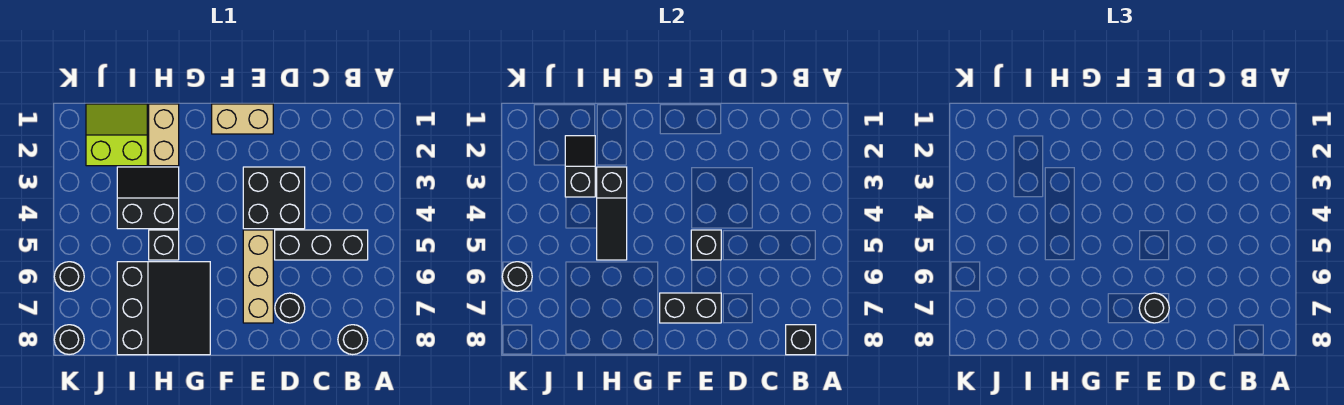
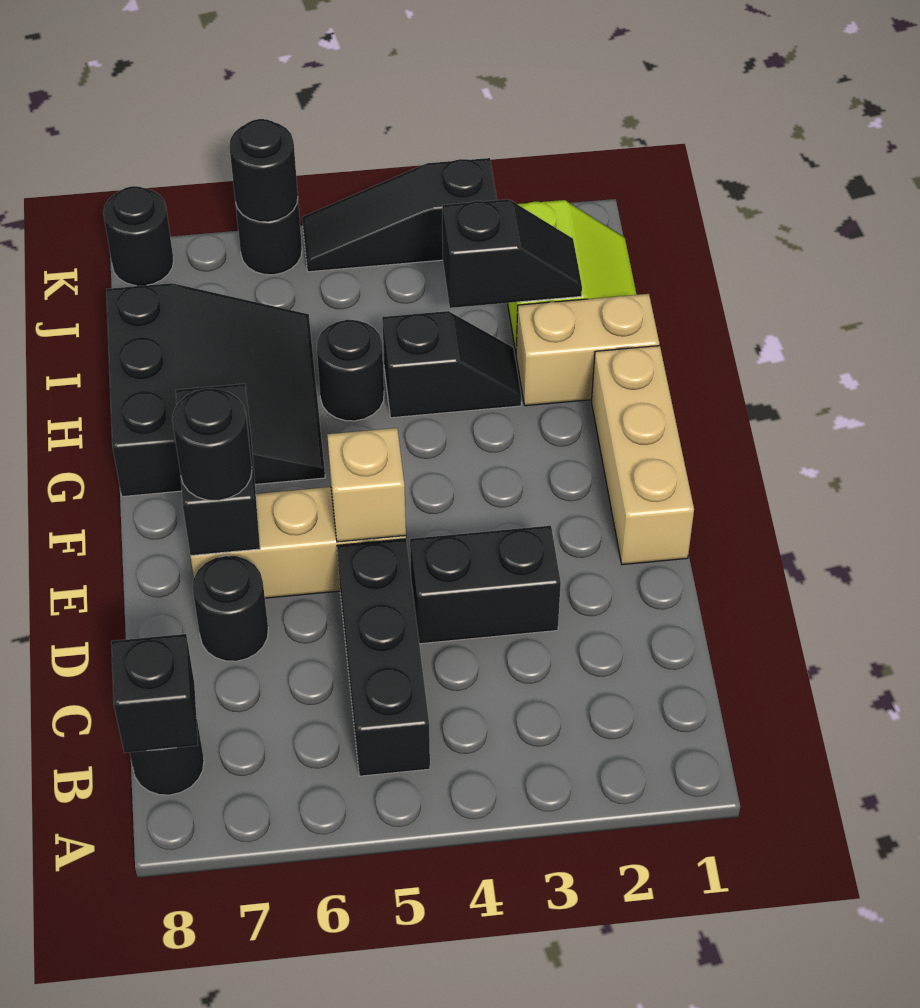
black 2x2 brick [243,167,305,229] -> black 1x2 brick [410,526,561,644]
tan 1x2 brick [212,104,273,134] -> tan 1x3 brick [592,346,694,565]
black 1x1 brick [691,230,721,260] -> tan 1x1 brick [327,428,406,542]
black 3x3 slope [117,262,210,355] -> black 3x3 slope turned to [106,283,325,497]
black 2x2 slope [117,167,179,229] -> black 1x2 slope [382,311,521,418]
black 1x3 slope [597,167,627,260] -> black 1x3 slope moved to [302,158,497,272]
black 1x1 brick [149,230,179,260] -> black 1x1 round brick [317,320,384,421]

